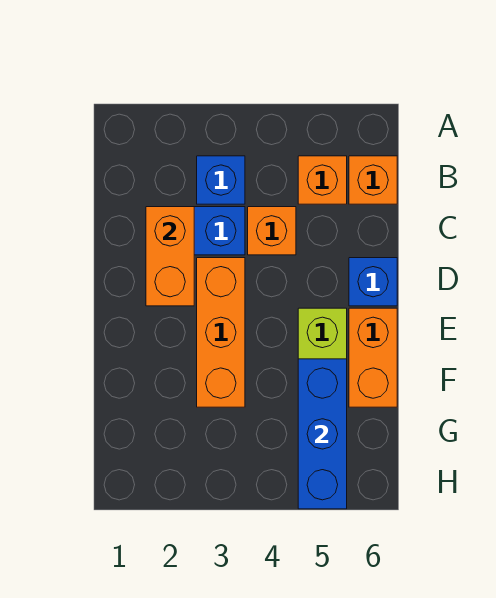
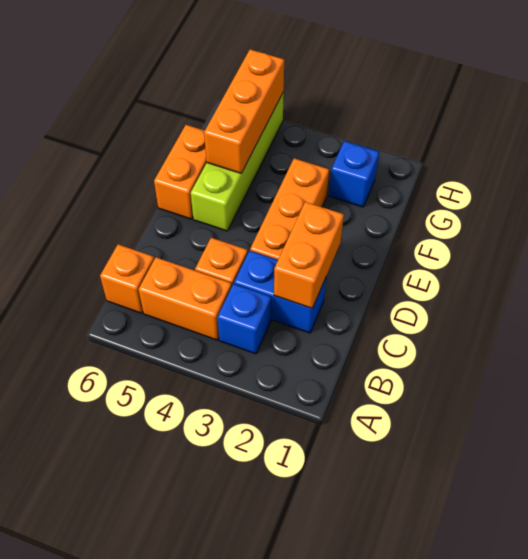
orange 1x1 brick [298,156,347,204] -> orange 1x2 brick [139,257,232,340]
blue 1x1 brick [349,258,397,306] -> blue 1x1 brick moved to [329,141,379,207]
blue 1x3 brick [298,359,347,509] -> orange 1x3 brick [204,49,284,173]

